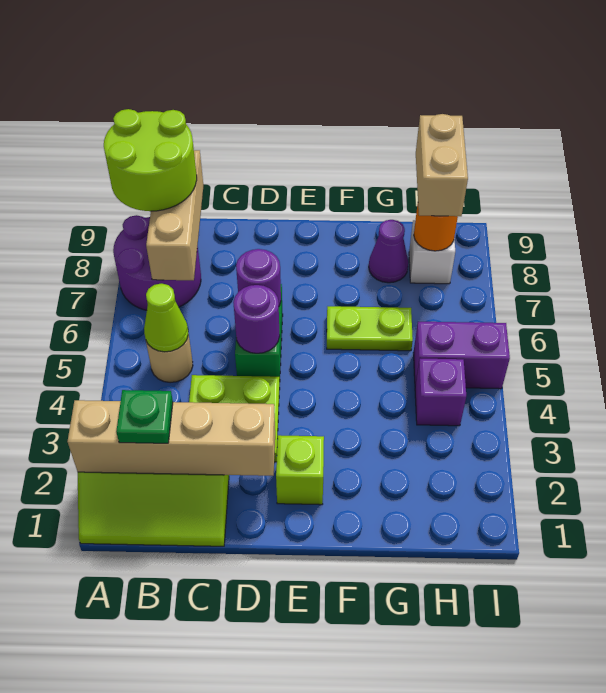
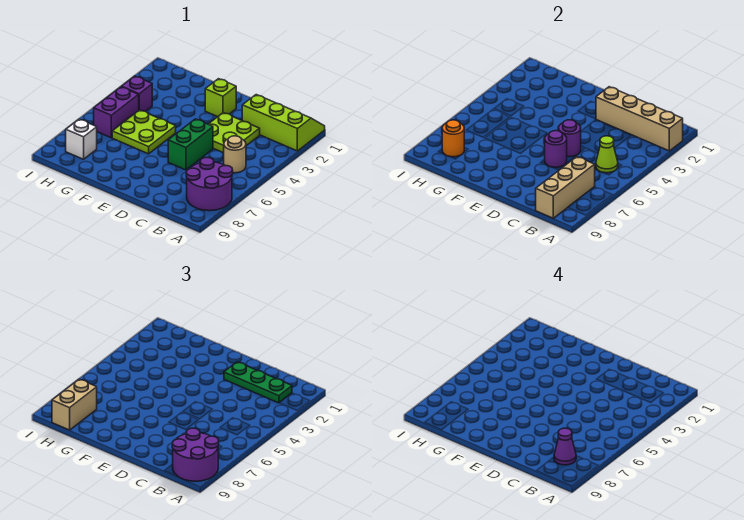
lime 2x2 round brick [104,109,197,211] -> purple 2x2 round brick [172,428,219,481]
green 1x1 plate [116,390,173,443] -> green 1x3 plate [224,362,292,403]
lime 1x2 plate [327,306,413,351] -> lime 2x2 plate [112,110,176,154]
purple 1x1 cone [369,220,408,283] -> purple 1x1 cone moved to [554,428,576,465]
purple 1x2 brick [413,322,510,389] -> purple 1x2 brick turned to [94,87,139,138]

